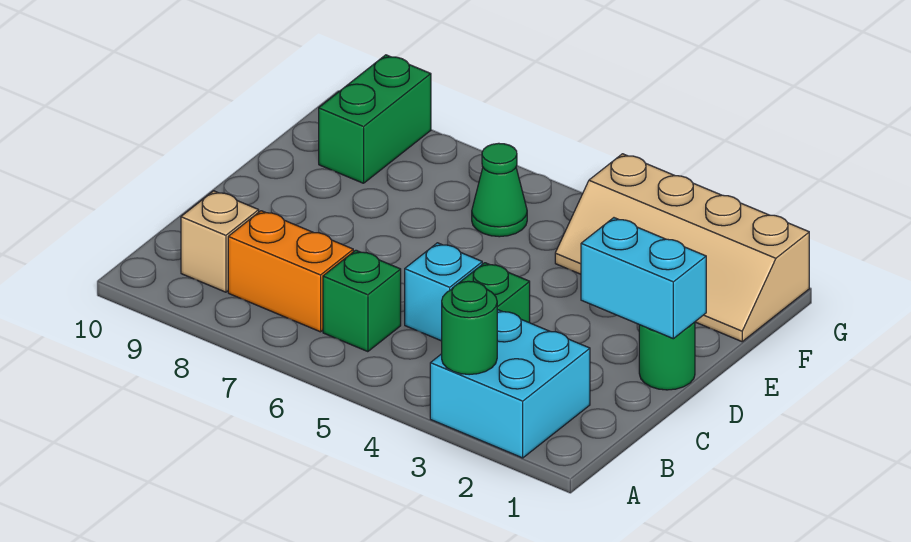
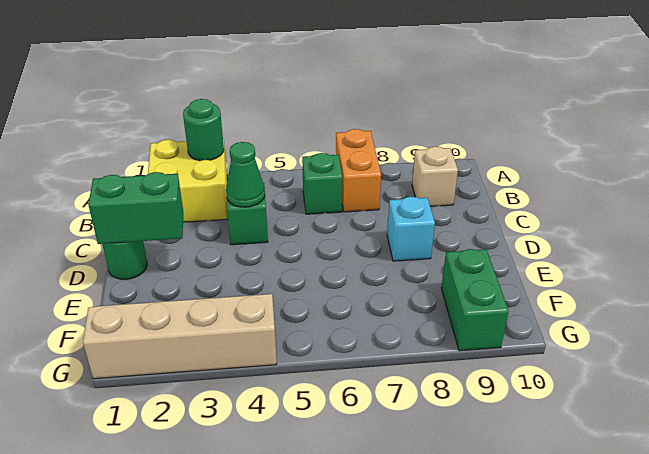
cyan 2x2 brick [430,310,590,458] -> yellow 2x2 brick [148,139,228,222]
orange 1x2 brick [228,211,353,332] -> orange 1x2 brick turned to [336,129,381,212]
cyan 1x1 brick [405,243,482,341] -> cyan 1x1 brick moved to [387,197,435,261]
cyan 1x2 brick [581,218,706,339] -> green 1x2 brick [88,172,183,244]
green 1x1 cone [472,143,527,237] -> green 1x1 cone moved to [226,142,265,207]

